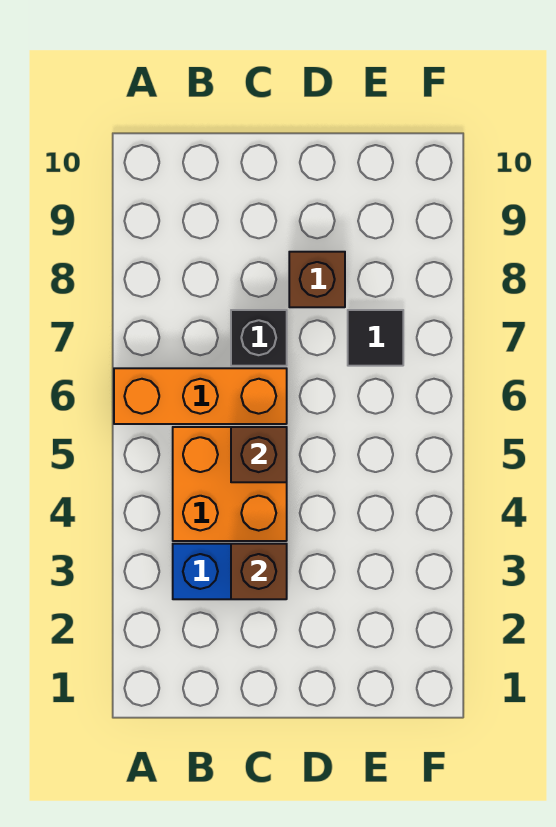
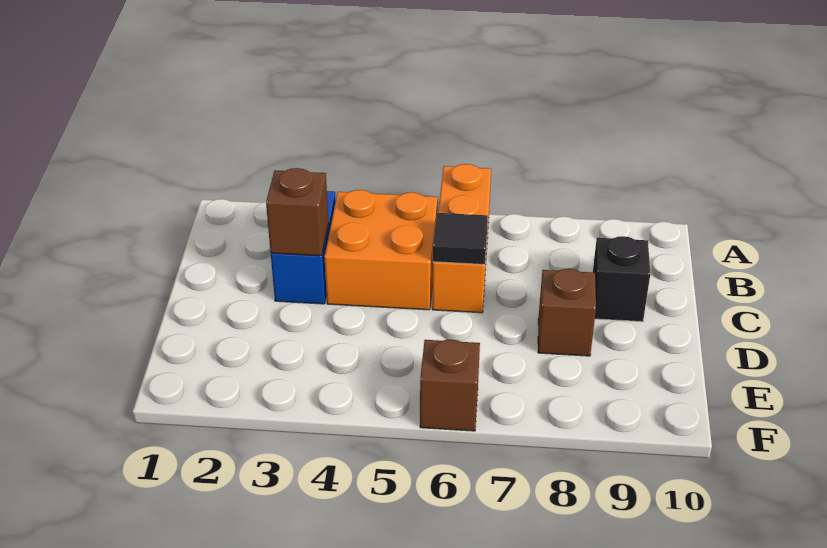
brown 1x1 brick [231,427,287,482] -> brown 1x1 brick moved to [420,339,480,431]
black 1x1 brick [231,310,287,366] -> black 1x1 brick moved to [593,236,650,322]
black 1x1 tile [348,310,403,366] -> black 1x1 tile moved to [433,213,488,264]

